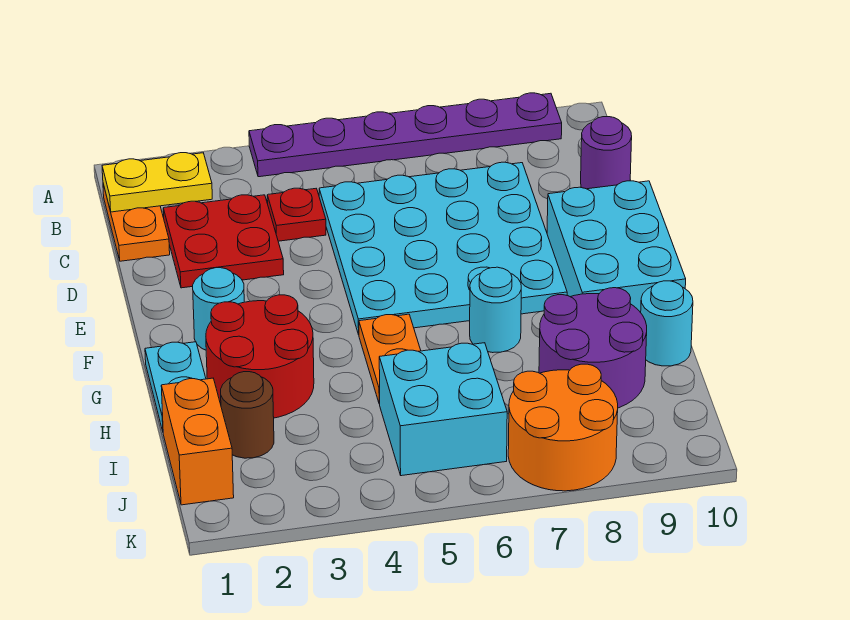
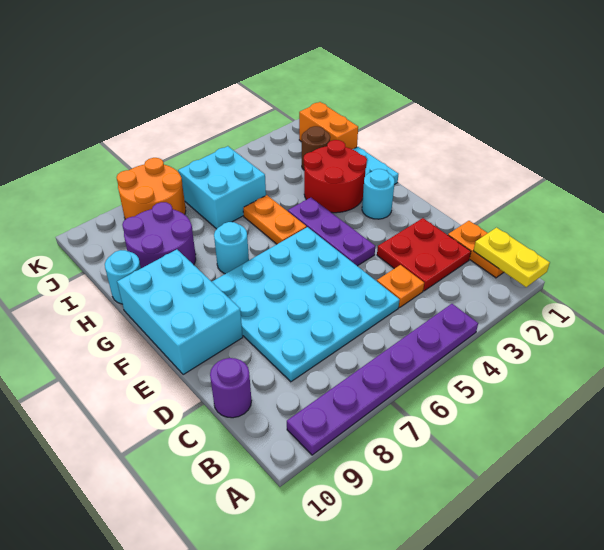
yellow 1x2 plate [102,153,212,212] -> yellow 1x2 plate turned to [473,228,550,287]
red 1x1 plate [267,188,326,241] -> orange 1x1 plate [377,265,424,307]
none -> purple 1x3 plate [288,198,375,266]

